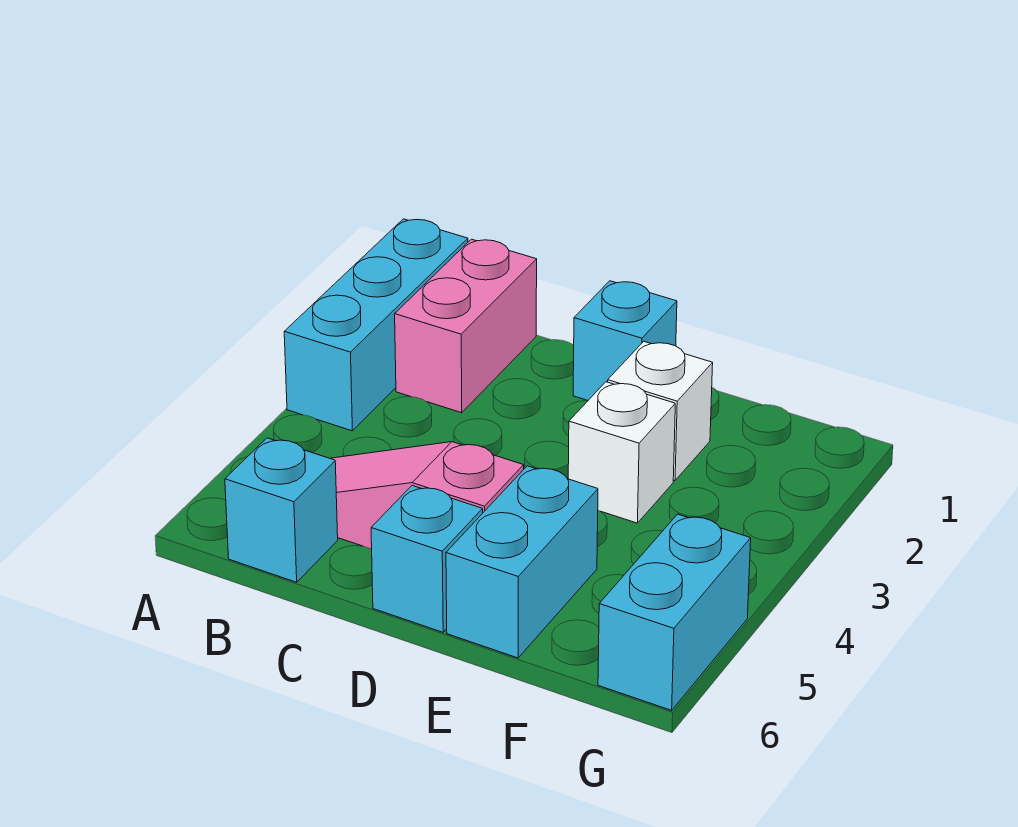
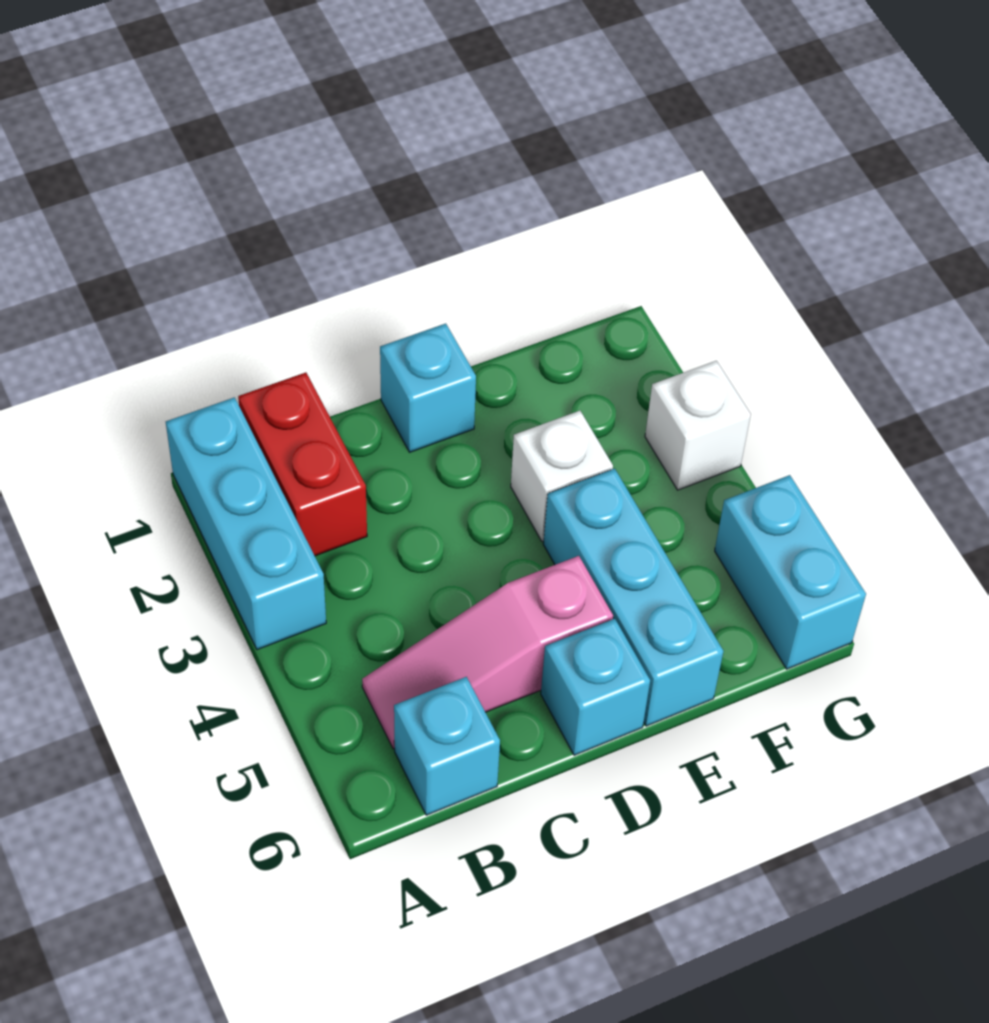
pink 1x2 brick [395,239,537,413] -> red 1x2 brick [238,372,367,556]
white 1x1 brick [608,341,713,481] -> white 1x1 brick moved to [645,361,751,490]
cyan 1x2 brick [446,466,598,658] -> cyan 1x3 brick [543,469,723,726]

